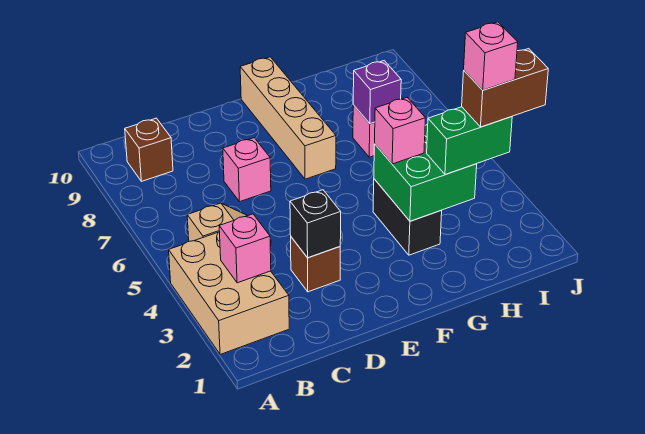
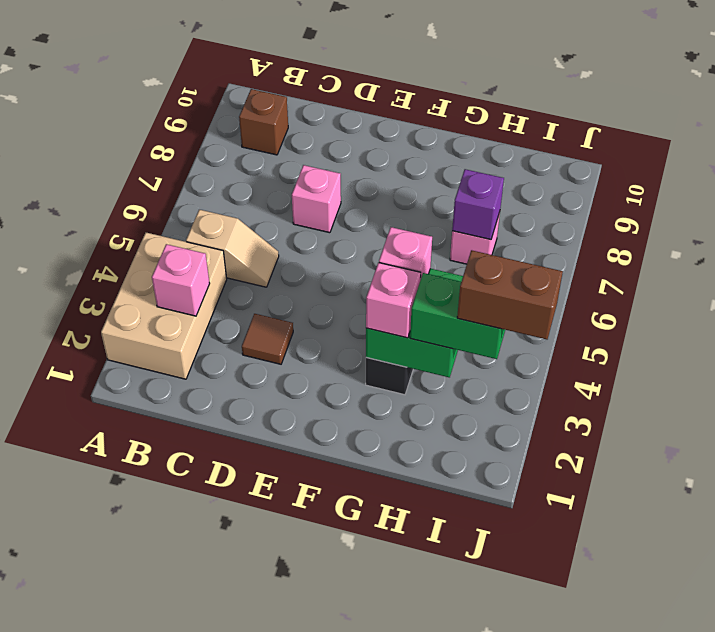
brown 1x1 brick [291,237,340,292] -> brown 1x1 tile [242,314,293,364]
black 1x1 brick [290,190,341,258] -> none
tan 1x4 brick [240,57,336,179] -> none
pink 1x1 brick [464,22,518,90] -> pink 1x1 brick moved to [366,263,421,338]

